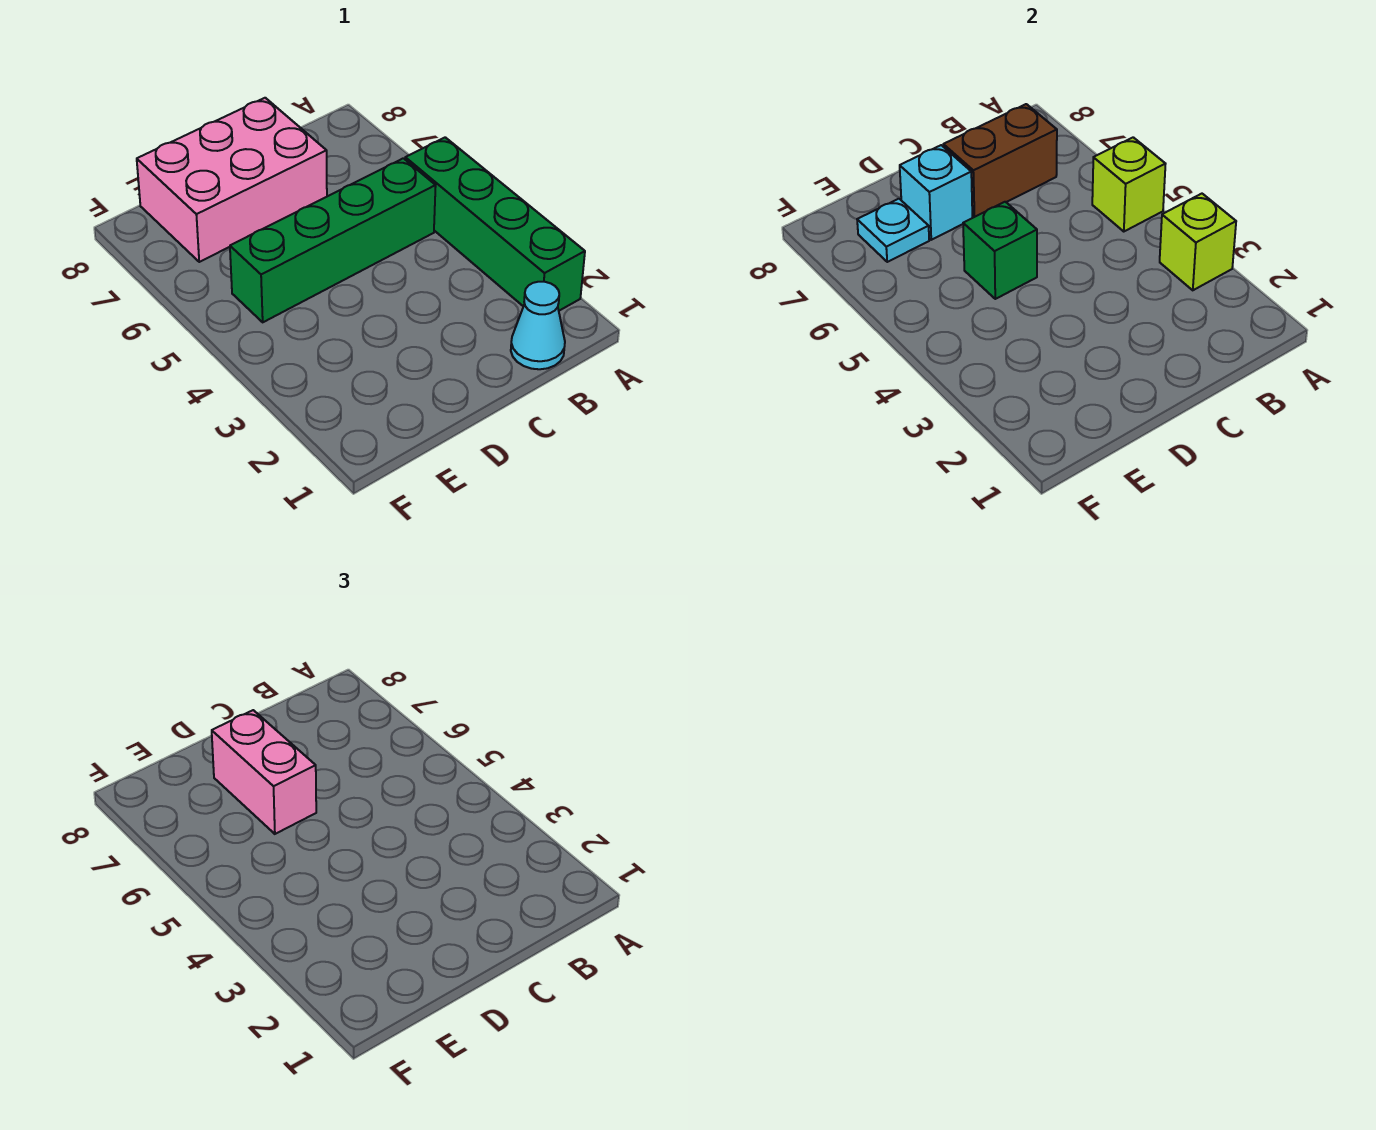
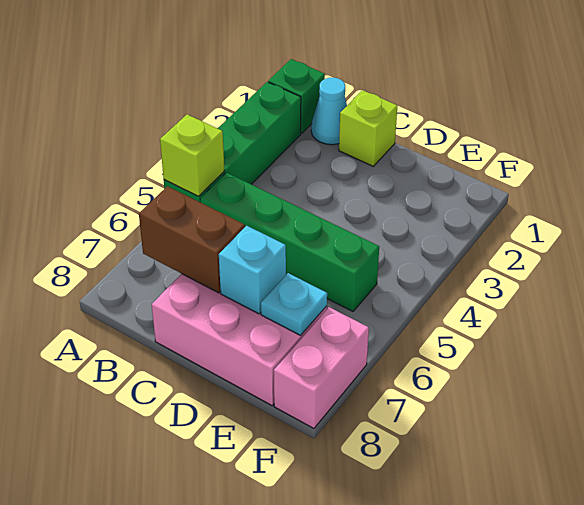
lime 1x1 brick [1160,194,1236,290] -> lime 1x1 brick moved to [339,90,397,166]
green 1x1 brick [963,202,1037,299] -> green 1x1 brick moved to [268,59,325,133]
pink 1x2 brick [212,710,316,834] -> pink 1x2 brick moved to [274,307,369,428]

